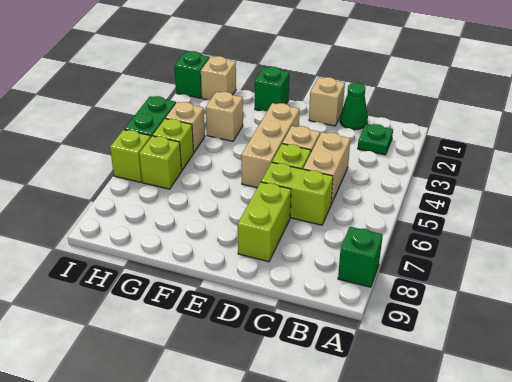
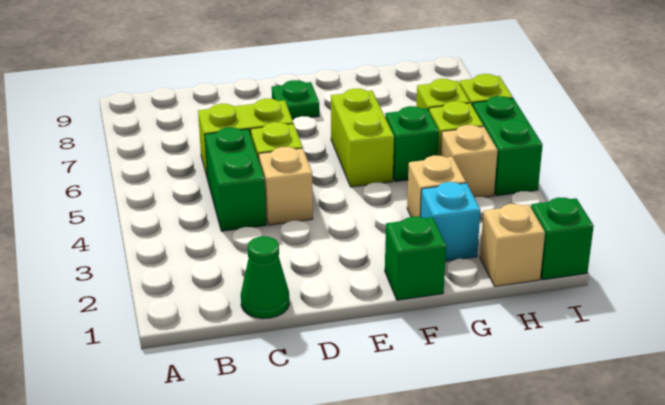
green 1x1 brick [338,227,383,287] -> green 1x1 brick moved to [385,106,439,181]
green 1x1 plate [358,124,393,155] -> green 1x1 plate moved to [272,80,319,120]
tan 1x2 brick [303,132,350,204] -> green 1x2 brick [205,127,266,231]
tan 1x1 brick [309,77,345,126] -> none
lime 1x2 brick [238,182,291,262] -> lime 1x2 brick moved to [331,89,394,187]
tan 1x3 brick [241,103,300,188] -> none
none -> cyan 1x1 brick [420,182,481,261]

